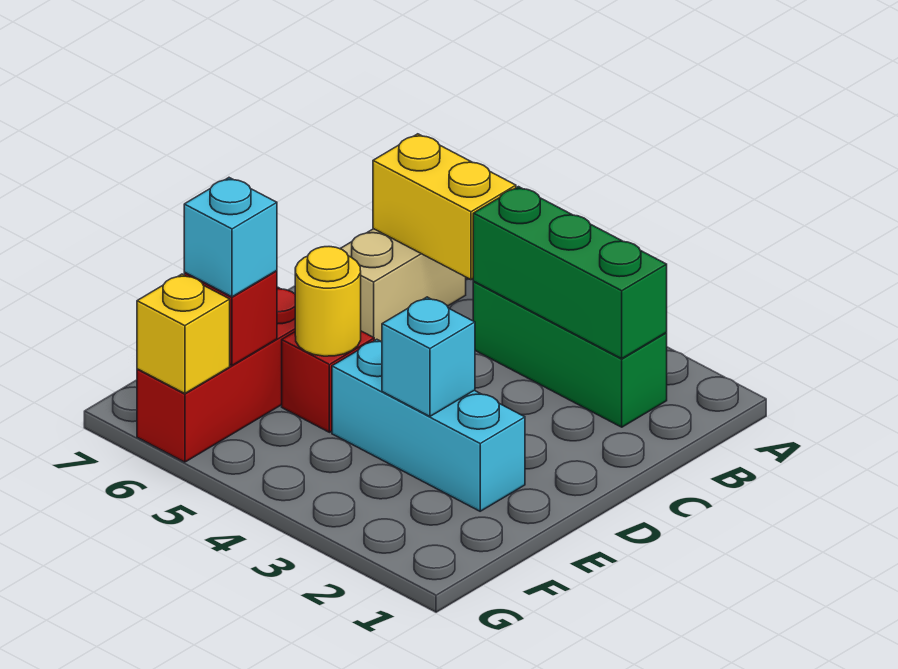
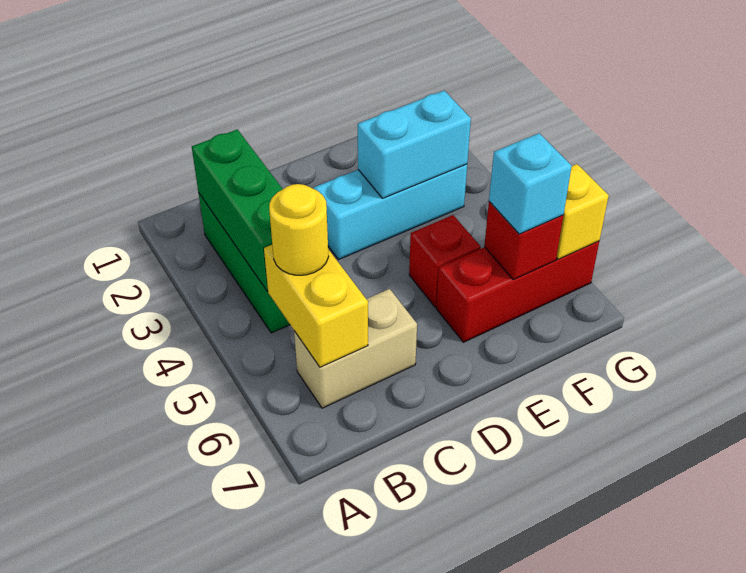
cyan 1x3 brick [332,339,525,511] -> cyan 1x3 brick turned to [314,164,467,260]
cyan 1x1 brick [382,297,475,416] -> cyan 1x2 brick [358,91,471,198]
yellow 1x1 round brick [295,247,361,356] -> yellow 1x1 round brick moved to [269,184,329,275]

